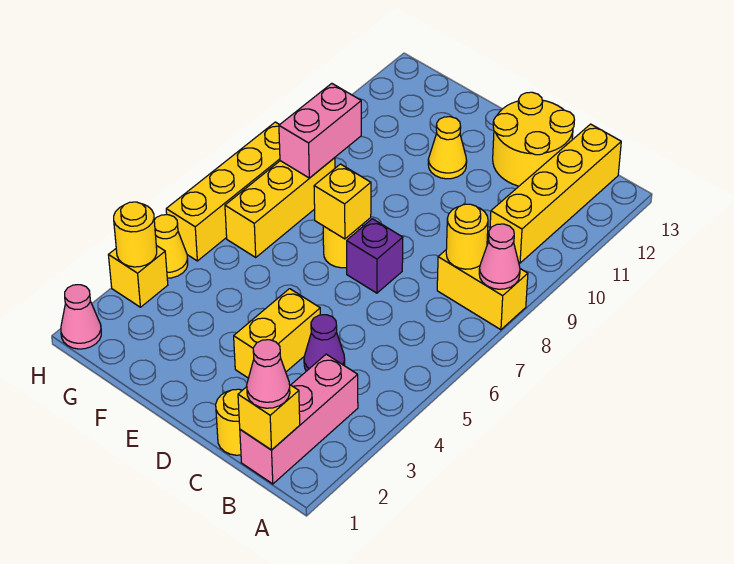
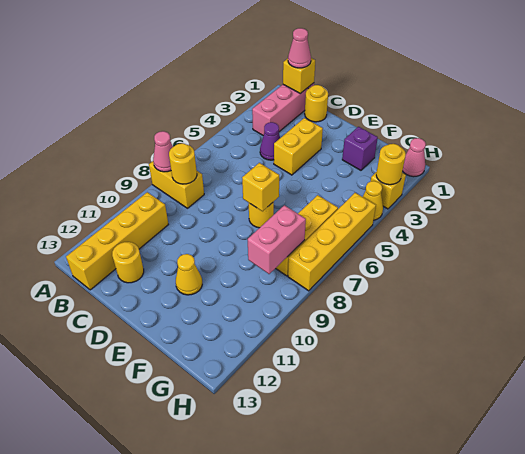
yellow 2x2 round brick [493,92,574,186] -> yellow 1x1 round brick [112,242,144,283]
purple 1x1 brick [347,219,403,293] -> purple 1x1 brick moved to [342,127,378,170]

